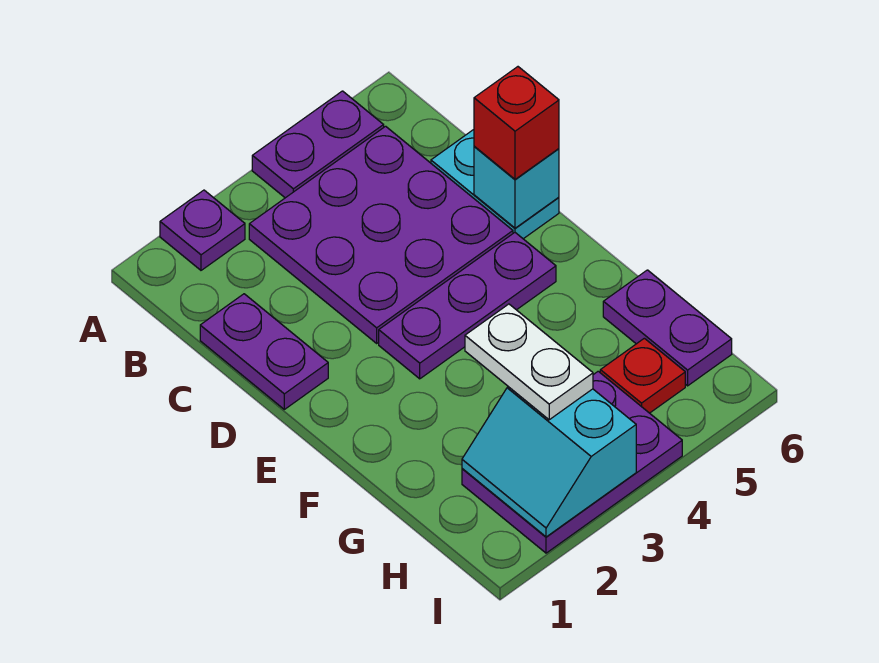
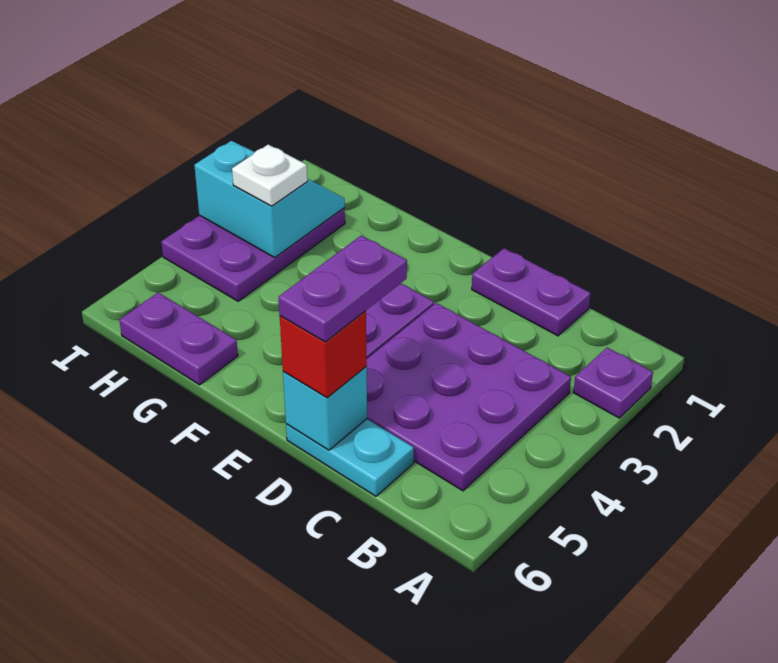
purple 1x2 plate [252,91,384,198] -> purple 1x2 plate moved to [279,235,407,342]
white 1x2 plate [465,304,593,420] -> white 1x1 plate [232,145,307,206]
red 1x1 plate [600,338,685,413] -> none

